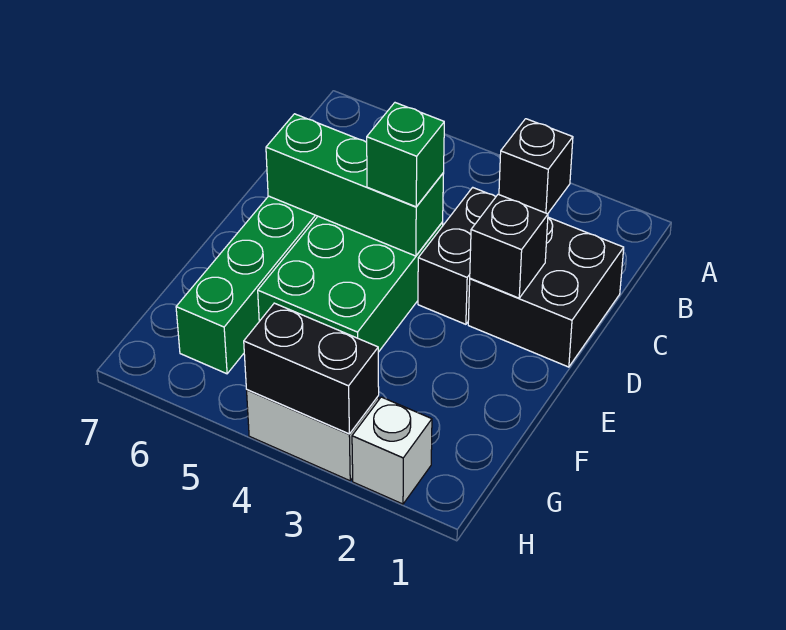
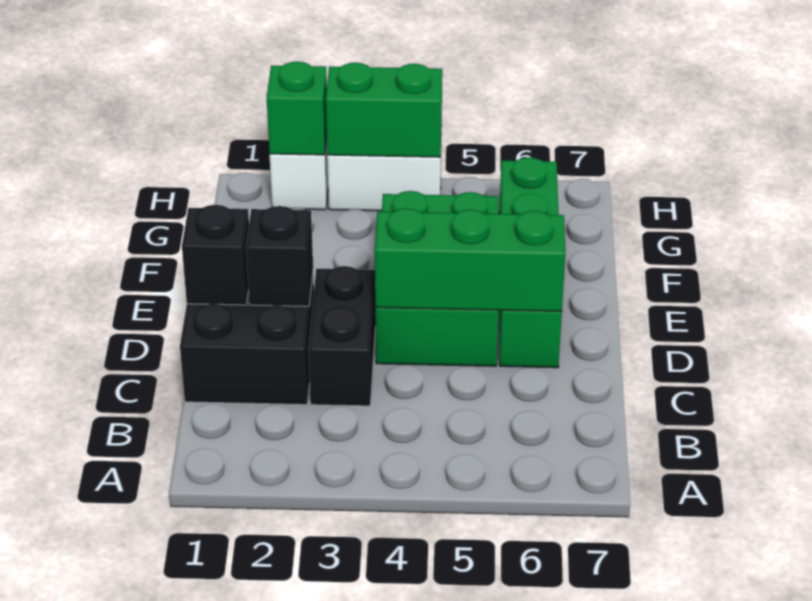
black 1x1 brick [499,119,573,214] -> black 1x1 brick moved to [182,205,249,305]
green 1x1 brick [367,103,444,207] -> green 1x1 brick moved to [267,62,327,155]
black 1x2 brick [244,303,379,434] -> green 1x2 brick [326,63,442,157]

